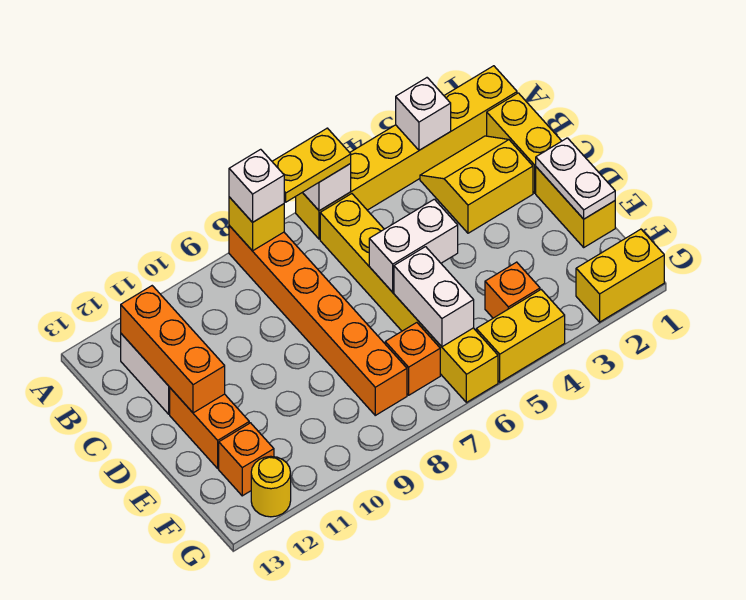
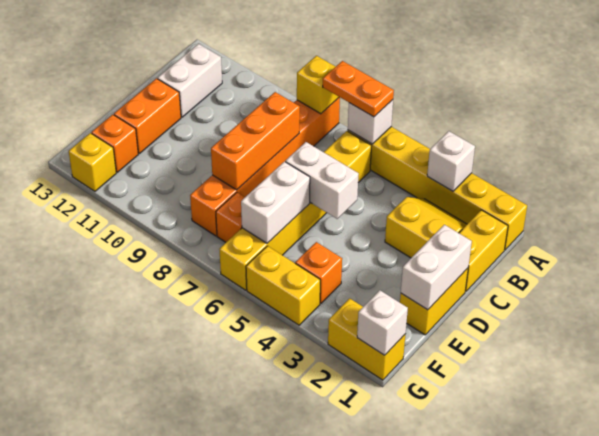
yellow 1x2 plate [272,128,351,202] -> orange 1x2 plate [323,61,394,117]
white 1x1 brick [229,149,284,222] -> white 1x1 brick moved to [357,290,408,355]
orange 1x3 brick [121,286,225,413] -> orange 1x3 brick moved to [211,92,300,190]
white 1x2 plate [536,138,615,219] -> white 1x2 brick [401,225,472,310]
yellow 1x1 round brick [251,456,291,517] -> yellow 1x1 brick [69,133,116,191]

